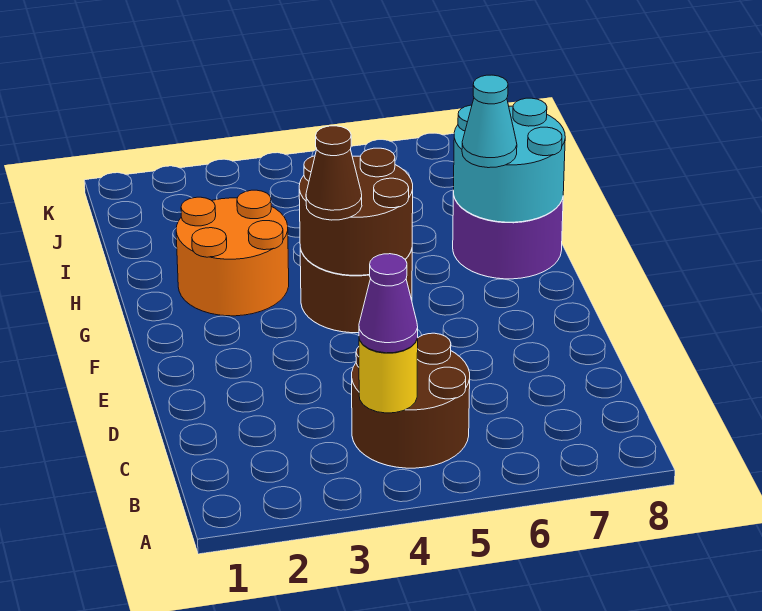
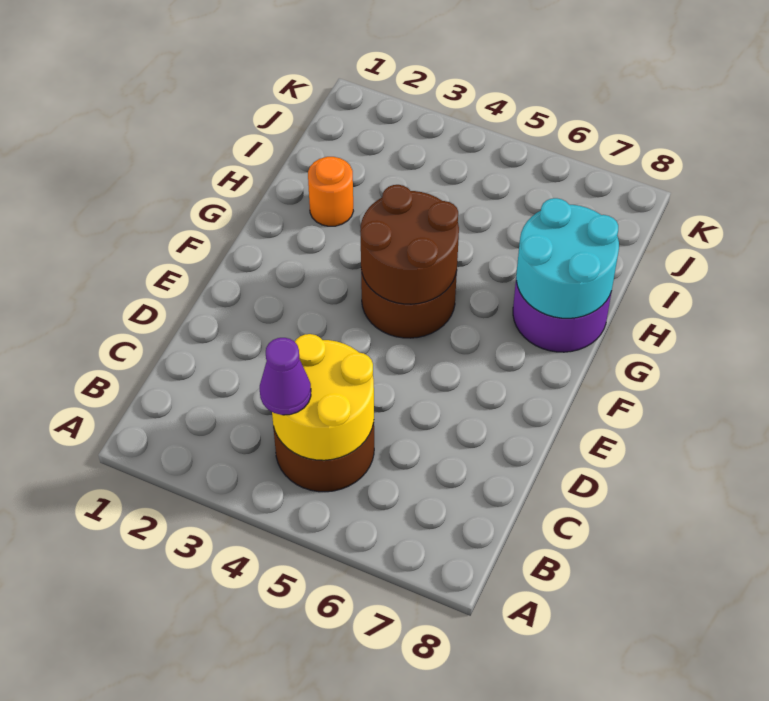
yellow 1x1 round brick [359,339,418,413] -> yellow 2x2 round brick [272,334,374,460]
brown 1x1 cone [306,126,362,220] -> none
orange 2x2 round brick [176,190,289,316] -> orange 1x1 round brick [308,157,353,226]
cyan 1x1 cone [462,75,517,168] -> none

